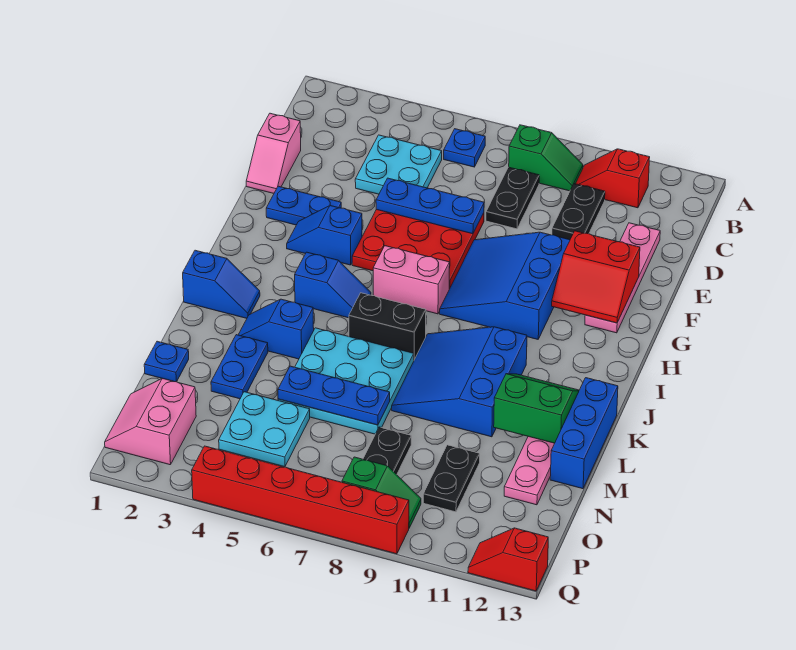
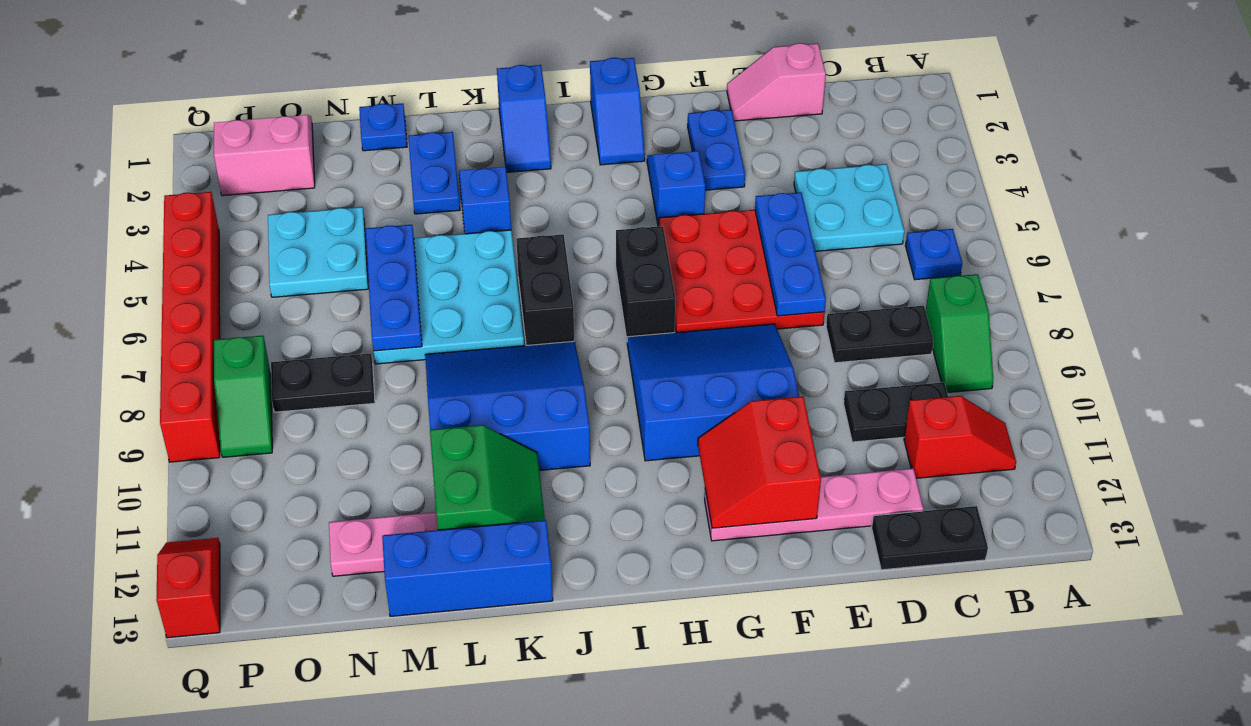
red 1x2 slope [576,149,650,208] -> red 1x2 slope turned to [904,396,1016,478]
pink 1x2 brick [373,246,450,314] -> black 1x2 brick [616,226,676,339]
blue 1x2 slope [295,252,371,318] -> blue 1x2 slope moved to [590,58,645,165]
blue 1x2 plate [211,335,268,399] -> blue 1x2 plate turned to [408,132,460,214]
black 1x2 plate [423,445,480,512] -> black 1x2 plate moved to [872,506,988,570]

